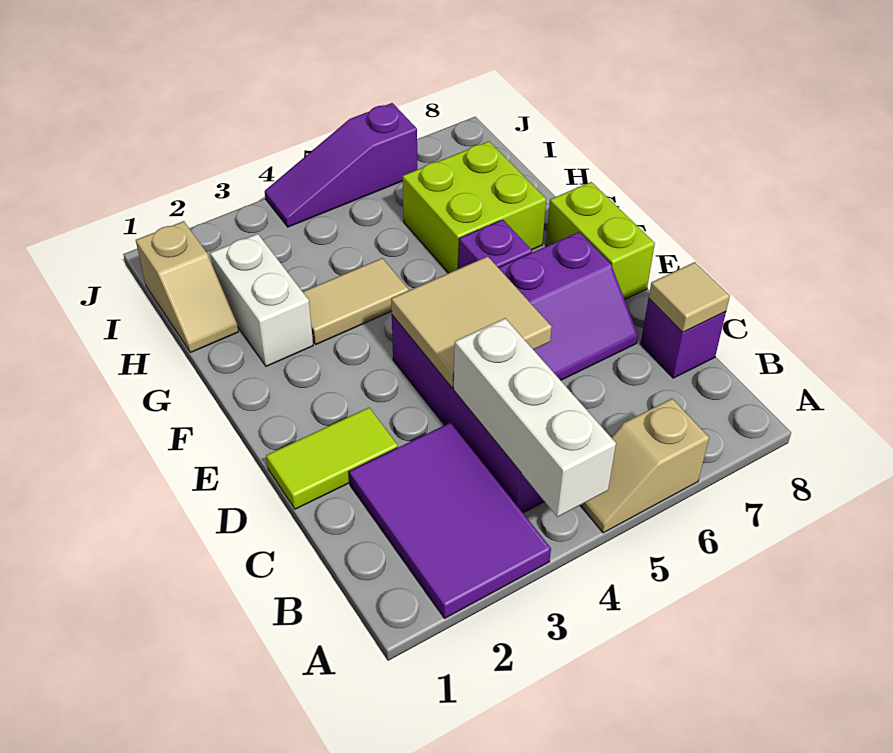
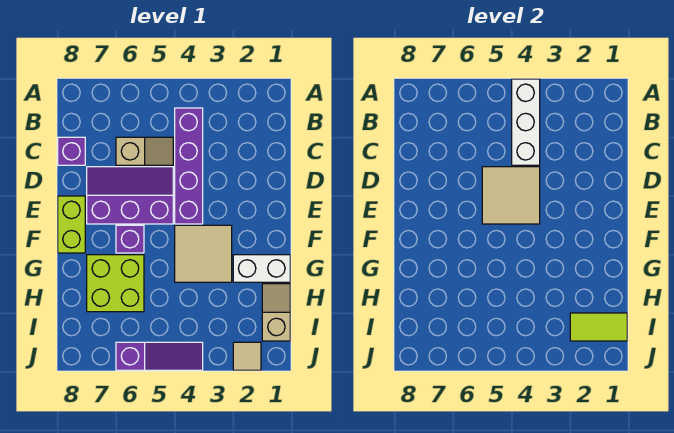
purple 2x3 tile [349,423,551,618] -> none
tan 1x2 slope [580,398,709,533] -> tan 1x2 slope moved to [116,137,173,165]
tan 1x1 tile [649,262,730,332] -> tan 1x1 tile moved to [233,342,261,370]
lime 1x2 tile [266,408,398,509] -> lime 1x2 tile moved to [570,313,627,341]
white 1x2 brick [210,234,313,366] -> white 1x2 brick turned to [233,255,290,282]
tan 1x2 tile [303,258,409,344] -> tan 2x2 tile [175,225,232,282]

